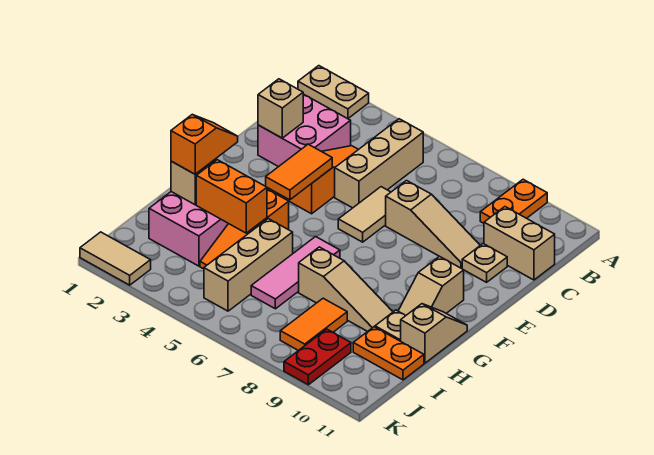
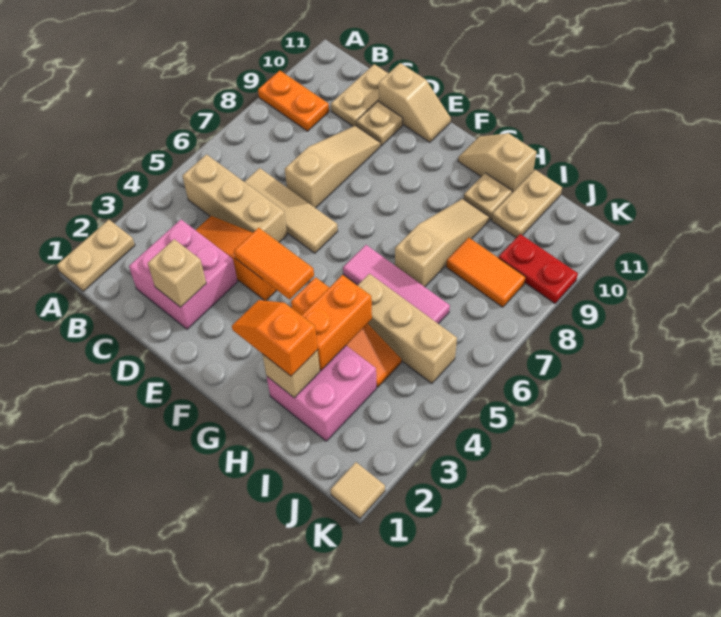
tan 1x2 brick [484,207,555,280] -> tan 1x2 plate [331,64,388,126]
tan 1x2 tile [338,187,391,242] -> tan 1x3 tile [245,168,338,253]
tan 1x2 slope [398,256,464,316] -> tan 1x2 slope moved to [379,63,451,142]
orange 1x2 plate [353,327,424,380] -> tan 1x2 plate [491,170,562,238]
tan 1x2 tile [80,232,151,285] -> tan 1x1 tile [331,462,385,518]

